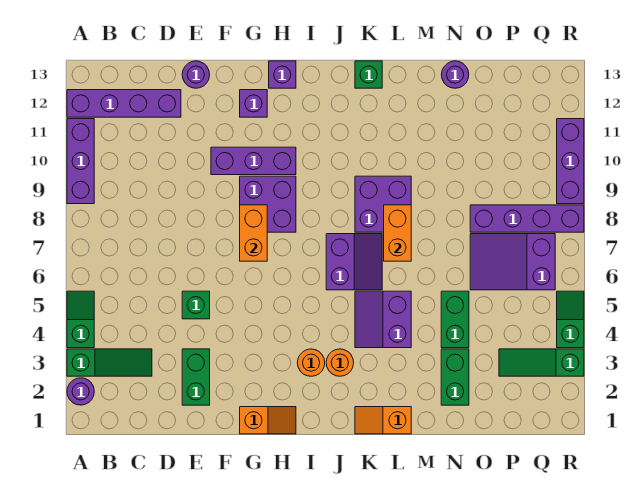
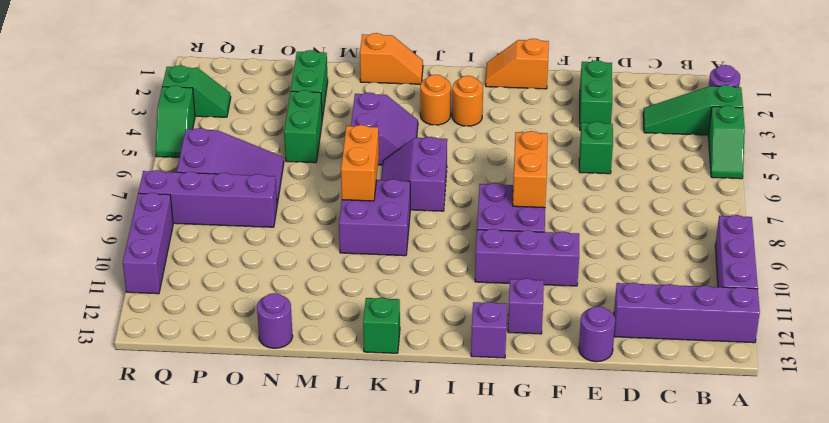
green 1x3 slope [499,349,584,376] -> green 1x2 slope [162,65,231,117]

